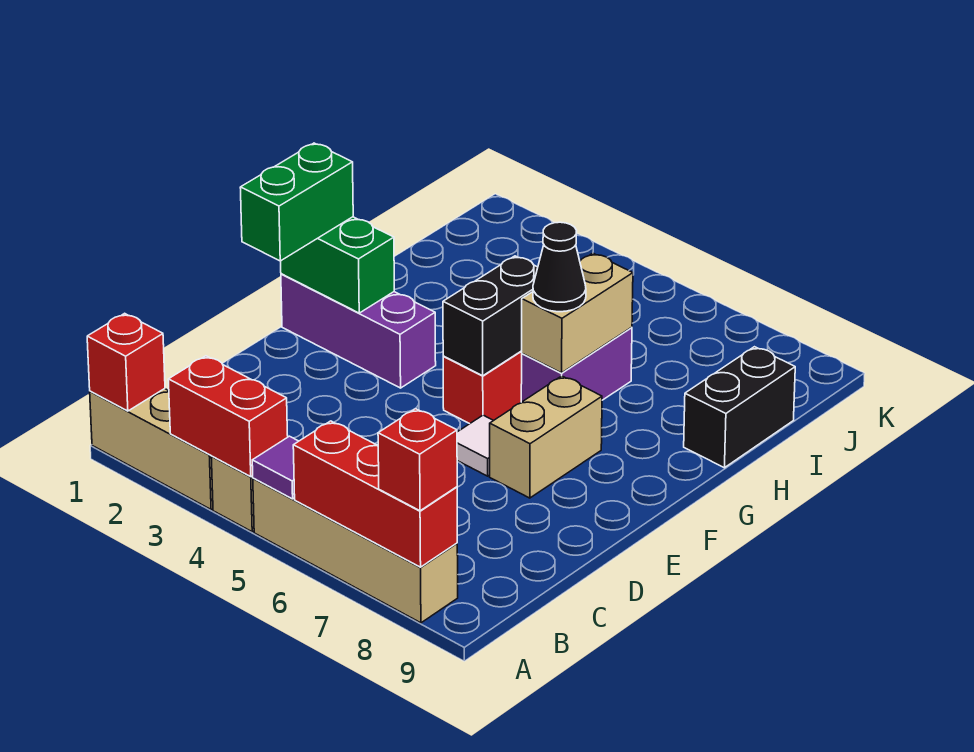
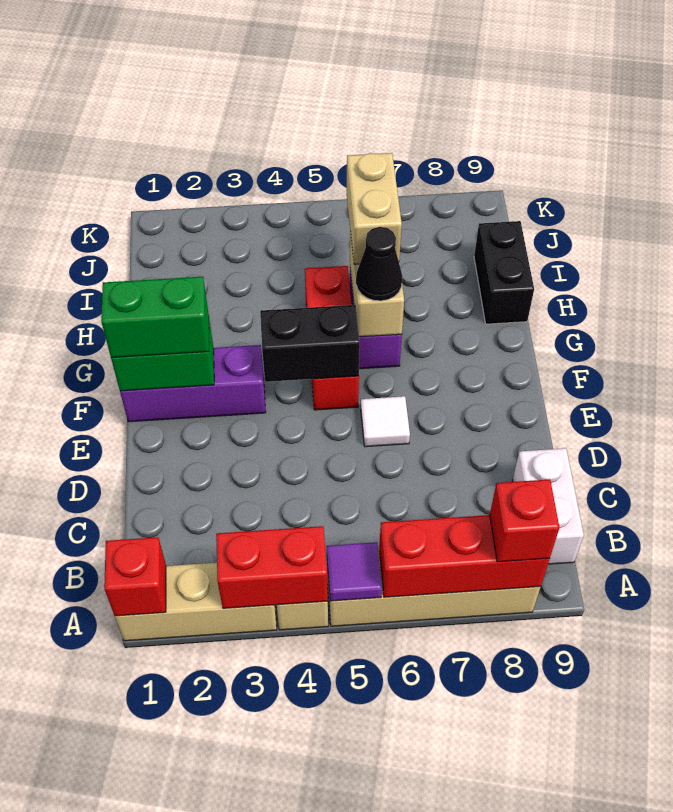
none -> white 1x2 brick [512,448,584,564]
green 1x2 brick [240,143,353,261] -> green 1x2 brick turned to [101,277,209,358]
tan 1x2 brick [490,376,602,498] -> tan 1x2 brick moved to [347,153,402,264]
black 1x2 brick [443,256,538,376] -> black 1x2 brick turned to [260,305,360,382]

